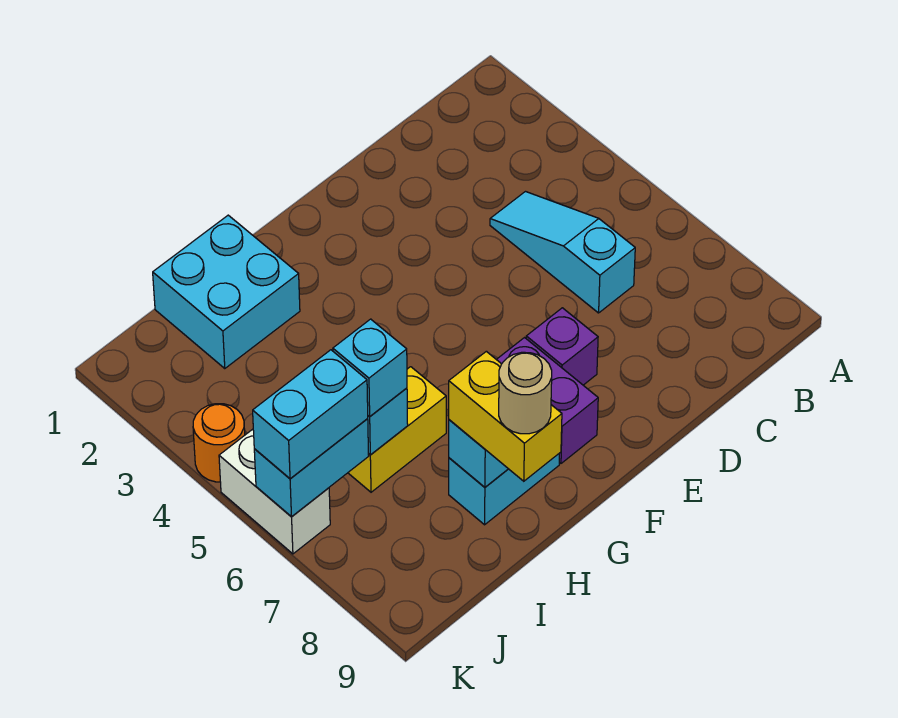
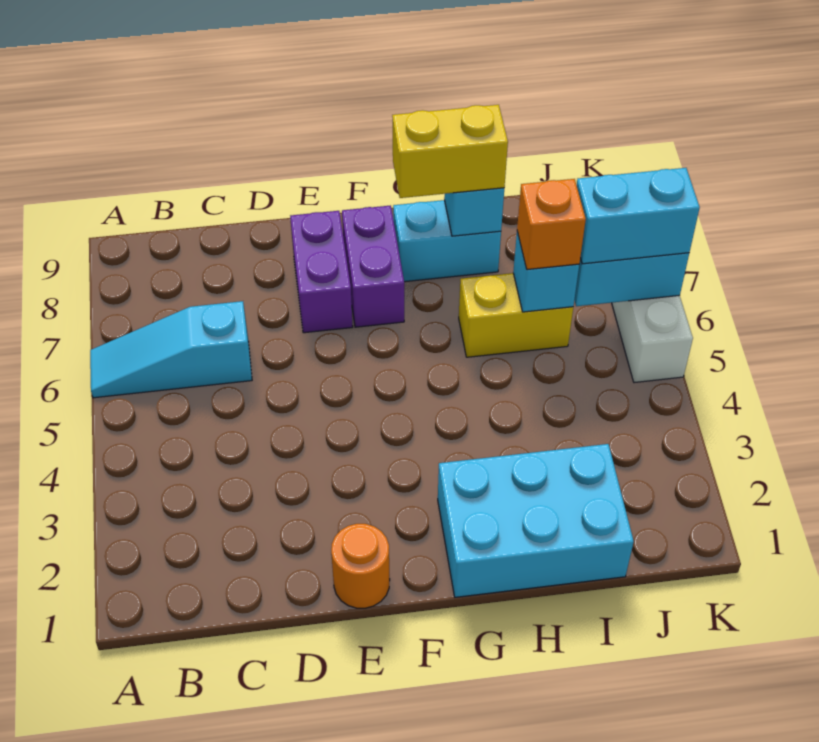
cyan 1x3 slope [490,192,635,313] -> cyan 1x3 slope turned to [90,301,252,398]
purple 1x1 brick [526,308,598,385] -> purple 1x2 brick [290,211,353,333]
cyan 2x2 brick [153,215,300,369] -> cyan 2x3 brick [438,444,634,597]
yellow 1x2 brick [449,351,562,481] -> yellow 1x2 brick turned to [392,105,508,198]
tan 1x1 round brick [499,352,552,434] -> none
cyan 1x1 brick [333,319,407,417] -> orange 1x1 brick [517,179,586,270]
orange 1x1 round brick [193,404,245,482] -> orange 1x1 round brick moved to [331,524,390,608]

